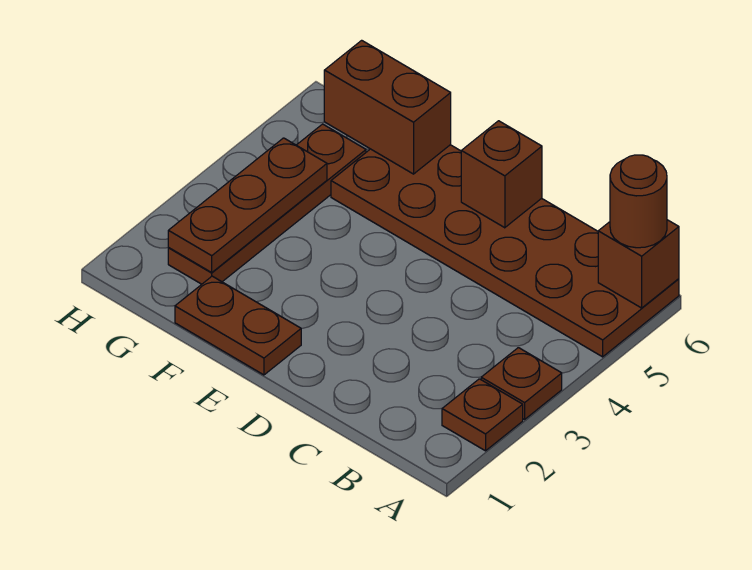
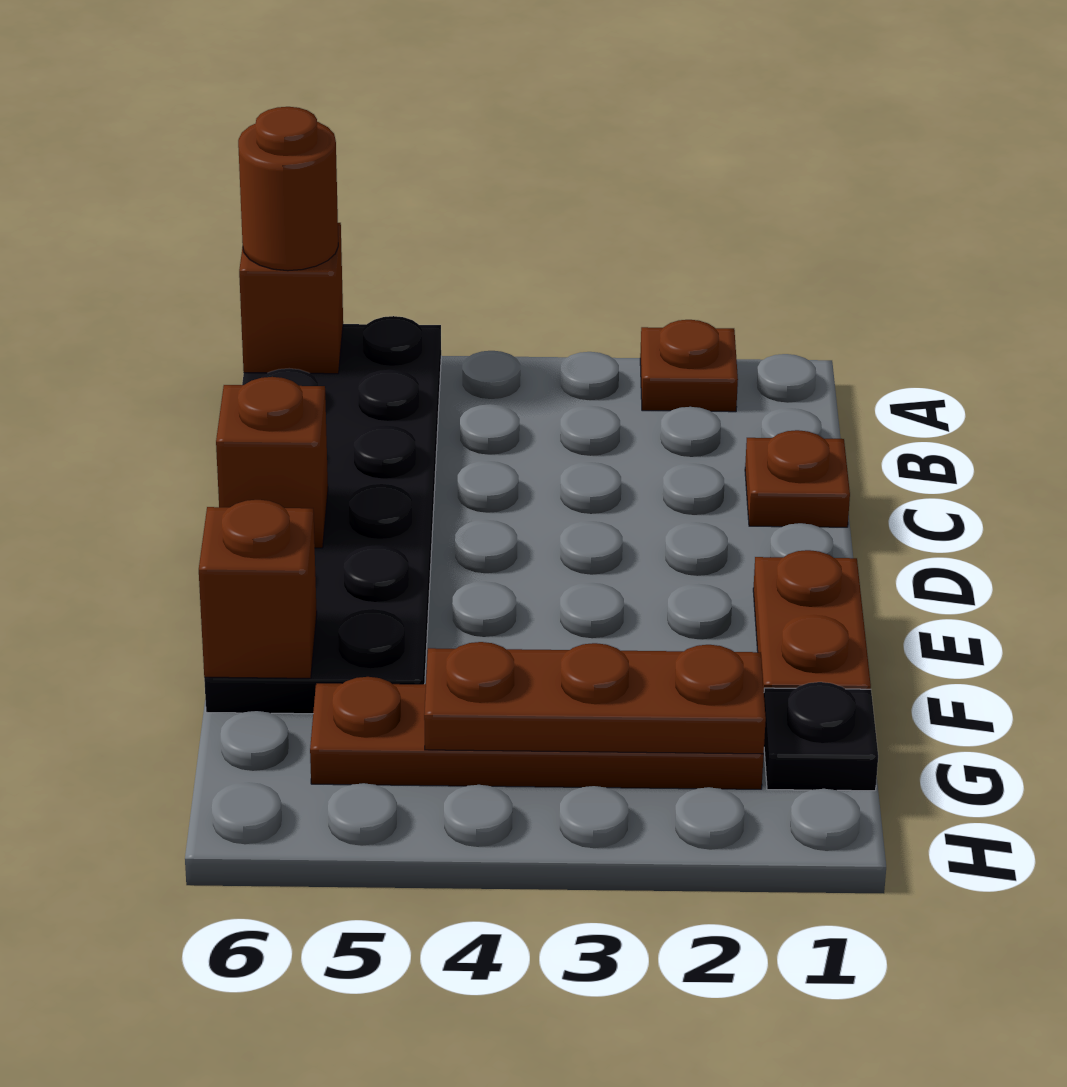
brown 1x1 plate [481,348,562,419] -> brown 1x1 plate moved to [745,430,850,527]
brown 2x6 plate [331,145,679,357] -> black 2x6 plate [204,316,441,714]
brown 1x2 brick [324,40,451,174] -> brown 1x1 brick [199,500,317,678]
none -> black 1x1 plate [764,682,878,791]

